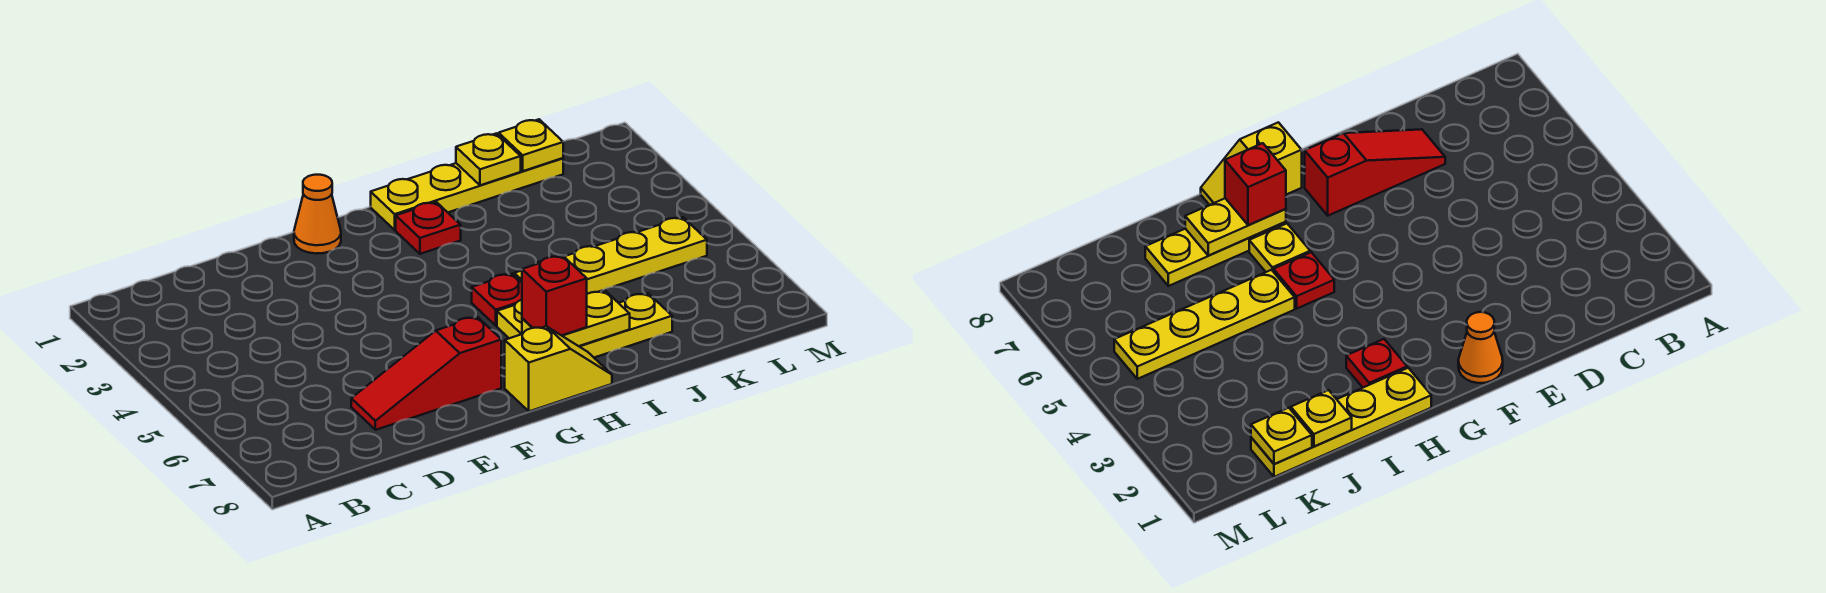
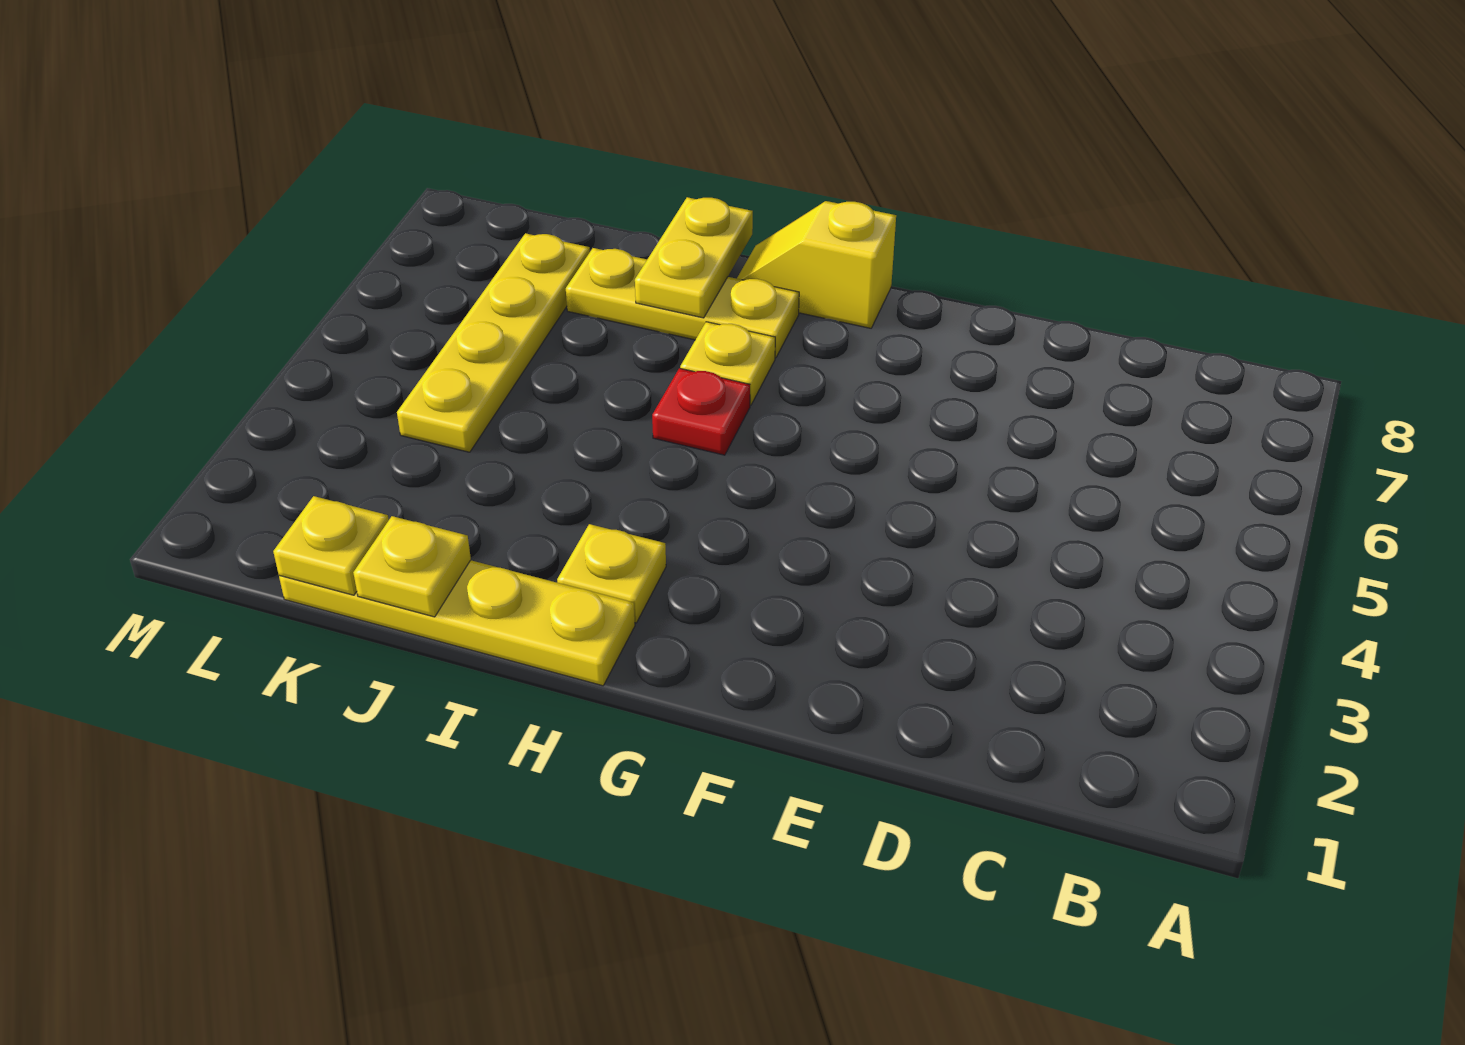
red 1x3 slope [351,317,501,430] -> none
orange 1x1 cone [294,175,341,254] -> none
red 1x1 plate [396,202,461,254] -> yellow 1x1 plate [557,524,666,623]
yellow 1x2 plate [522,291,630,346] -> yellow 1x2 plate turned to [635,197,753,318]
red 1x1 brick [522,256,587,336] -> none
yellow 1x4 plate [514,217,707,294] -> yellow 1x4 plate turned to [397,233,590,452]

